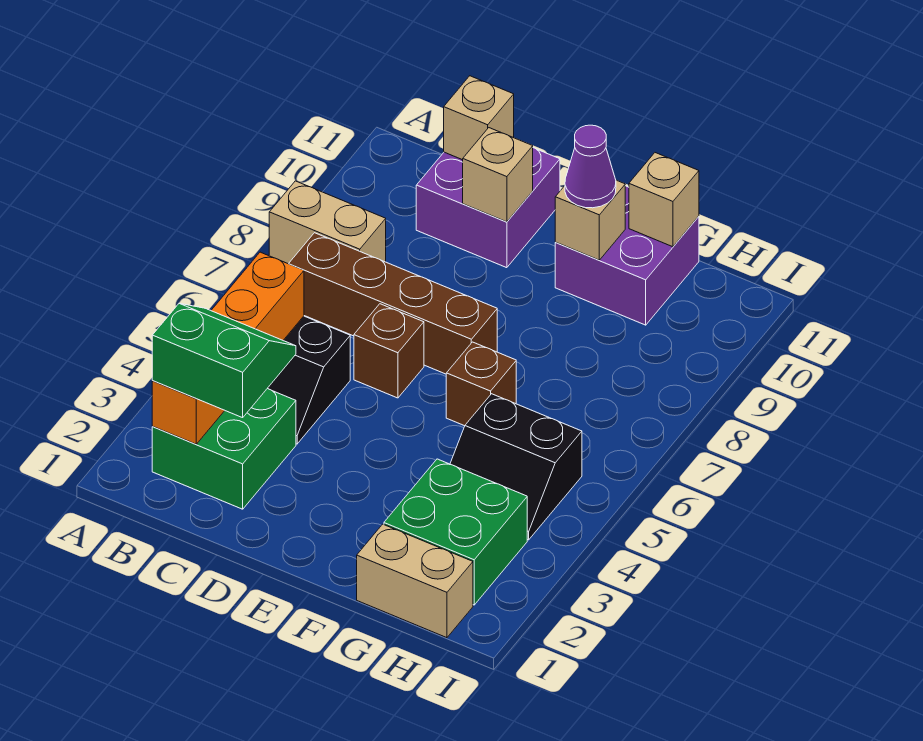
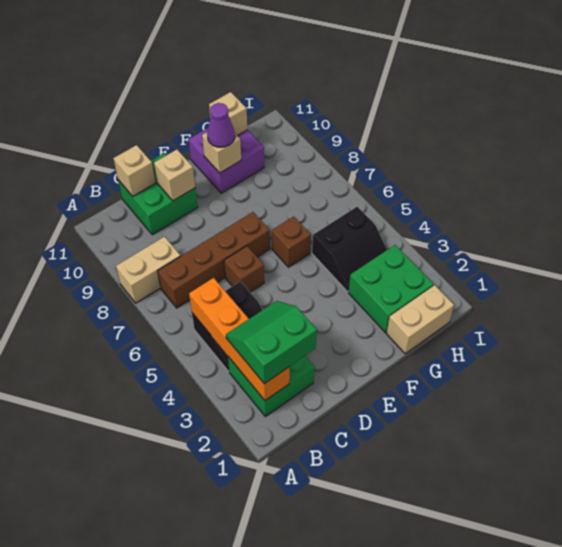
purple 2x2 brick [416,148,560,268] -> green 2x2 brick [118,153,198,235]

